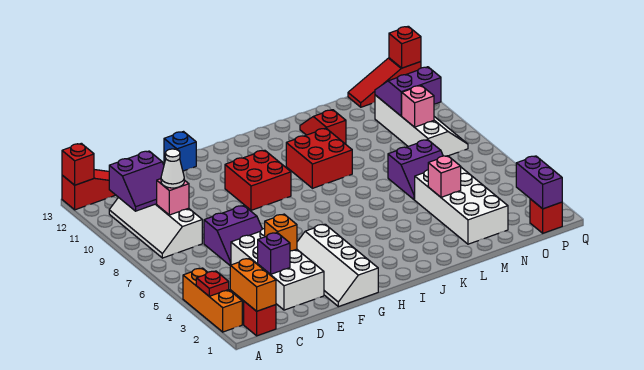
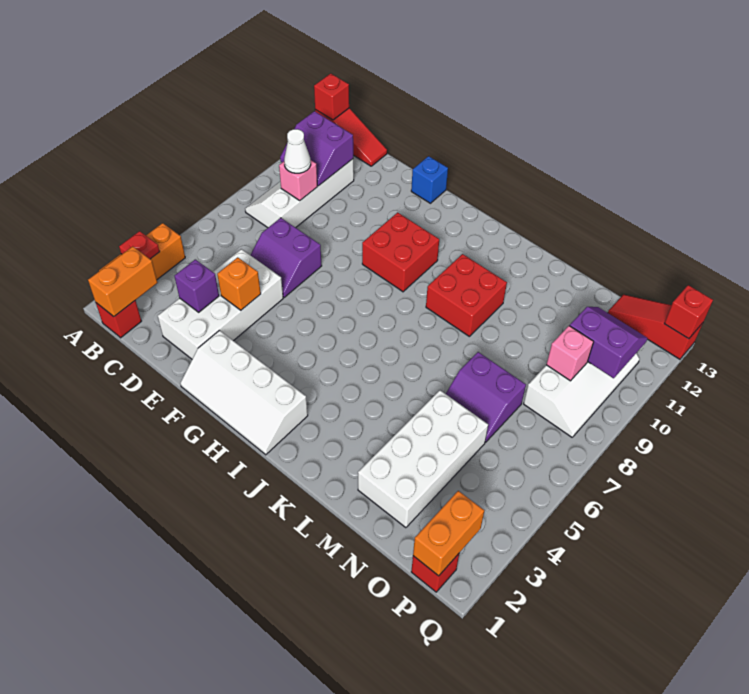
white 2x4 slope [297,224,378,307] -> white 2x4 slope turned to [180,330,308,455]
red 1x2 slope [300,110,346,144] -> none
pink 1x1 brick [428,156,461,197] -> none
purple 1x2 brick [516,156,562,209] -> orange 1x2 brick [413,491,484,576]

